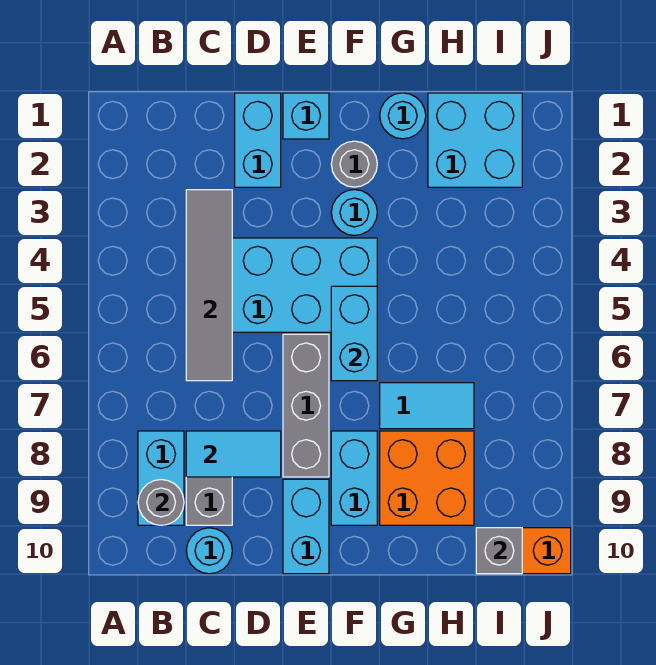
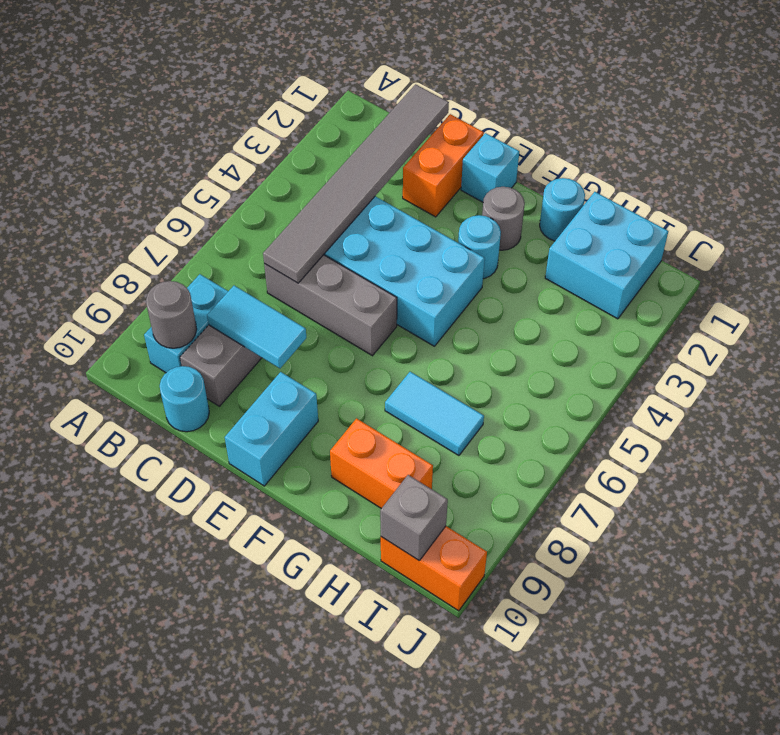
grey 1x4 tile [186,190,232,381] -> grey 1x6 tile [263,84,449,283]
cyan 1x2 brick [235,93,281,187] -> orange 1x2 brick [403,114,484,217]
grey 1x3 brick [283,334,329,477] -> grey 1x3 brick turned to [264,255,397,356]
cyan 1x2 brick [331,286,377,381] -> none
cyan 1x2 brick [331,431,377,525] -> none
orange 2x2 brick [380,431,474,525] -> orange 1x2 brick [330,418,433,508]

